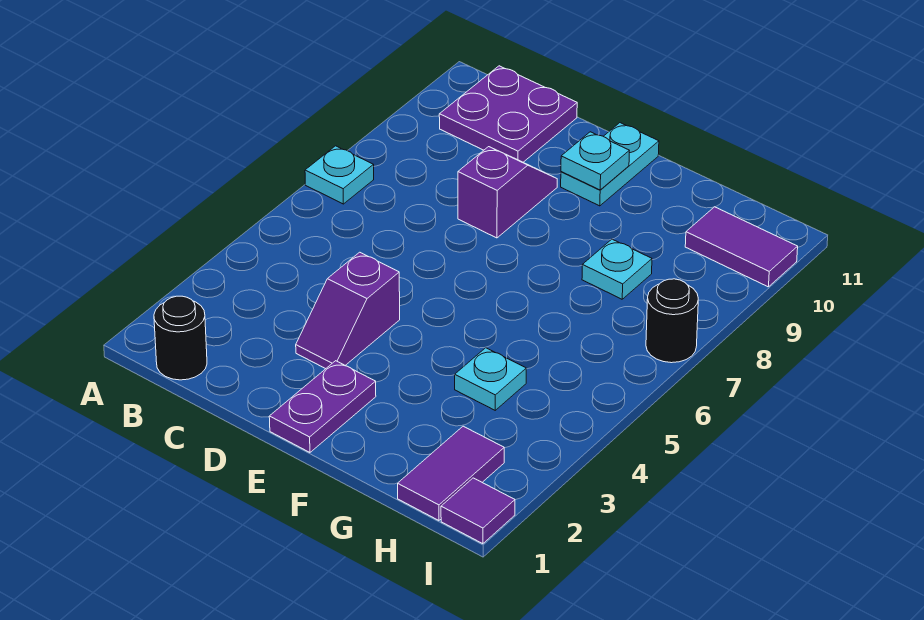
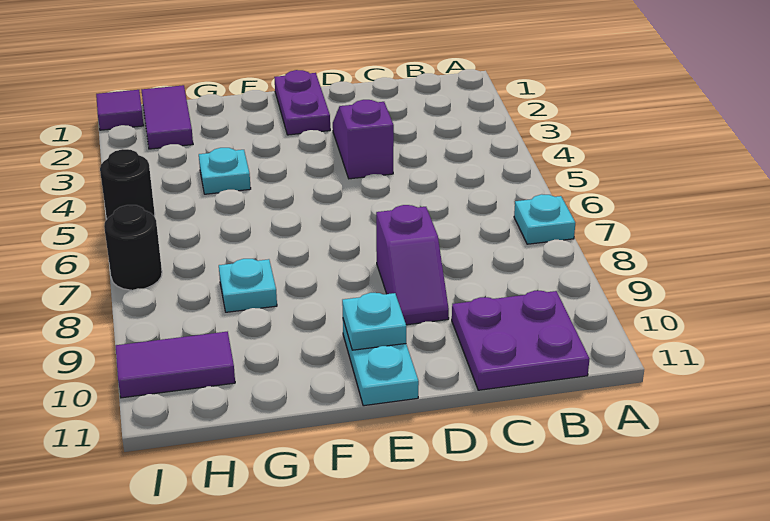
black 1x1 round brick [154,296,207,380] -> black 1x1 round brick moved to [100,149,155,218]

